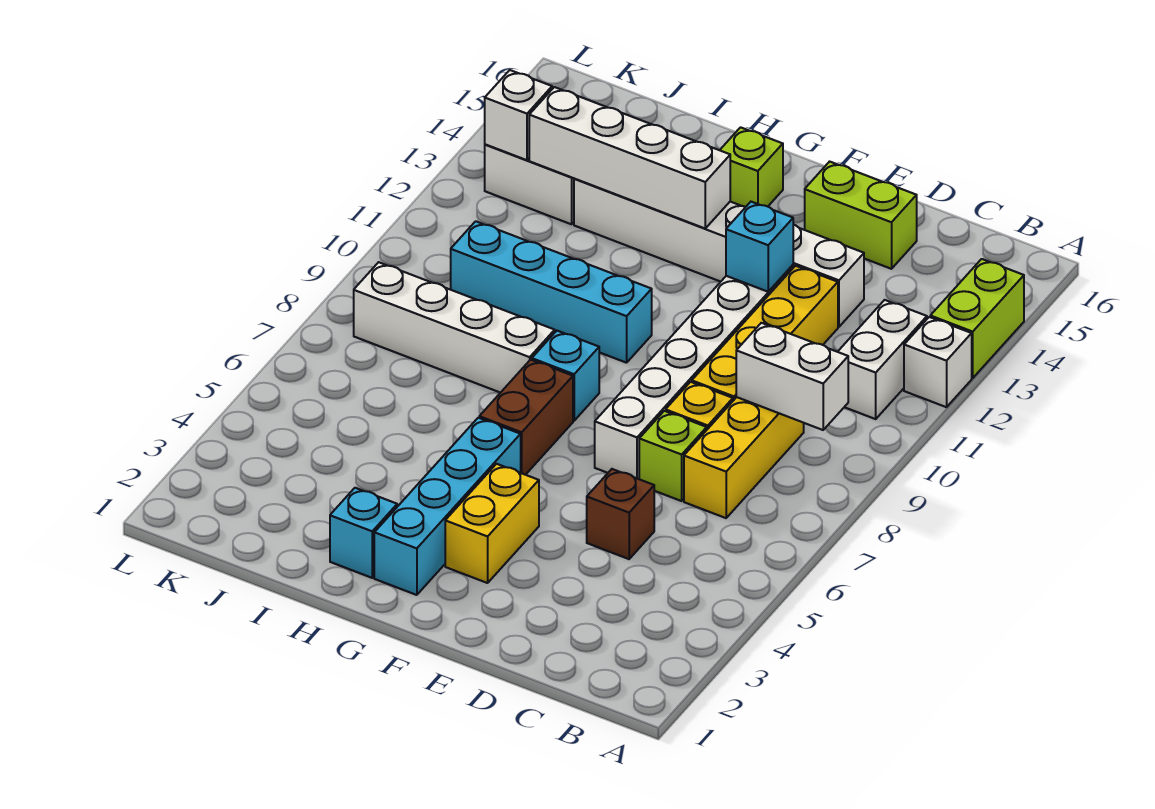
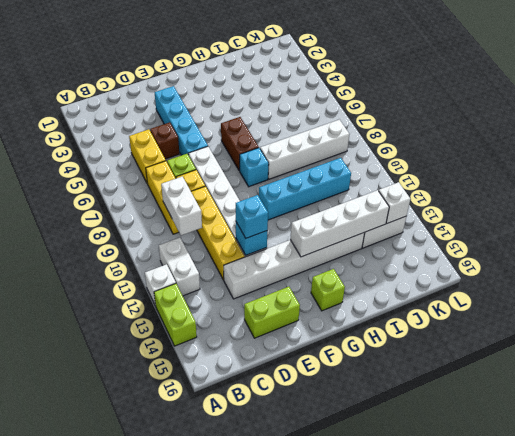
white 1x2 brick [736,323,848,430] -> white 1x2 brick turned to [161,176,202,236]
yellow 1x2 brick [445,464,539,583] -> yellow 1x2 brick moved to [129,129,166,184]
cyan 1x4 brick [374,418,521,595] -> cyan 1x4 brick moved to [155,86,208,155]
cyan 1x1 brick [330,488,397,578] -> cyan 1x1 brick moved to [236,195,268,238]

